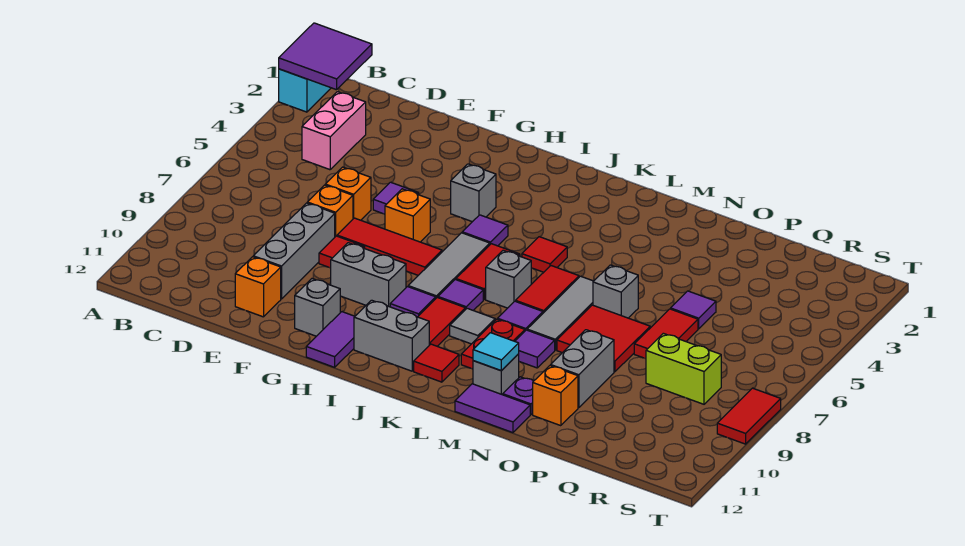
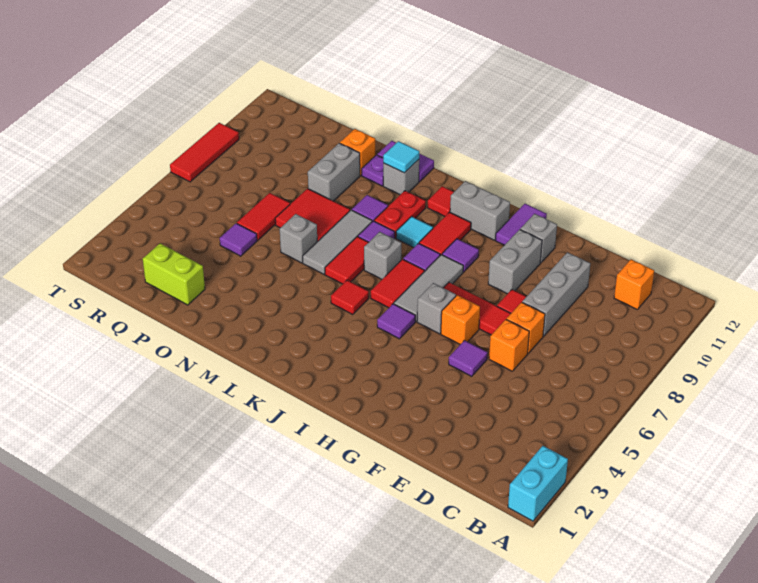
purple 2x2 tile [279,23,372,90] -> none
pink 1x2 brick [302,92,366,170] -> none
orange 1x1 brick [235,257,281,317] -> orange 1x1 brick moved to [614,259,654,309]
grey 1x2 brick [331,243,406,307] -> grey 1x2 brick turned to [488,229,542,294]
grey 1x1 brick [451,164,496,222] -> grey 1x1 brick moved to [417,283,456,334]
grey 1x1 tile [450,308,495,344] -> cyan 1x1 tile [396,217,433,247]
lime 1x2 brick [646,333,721,404] -> lime 1x2 brick moved to [143,243,205,305]
red 1x2 tile [717,388,781,444] -> red 1x3 tile [170,123,239,182]

